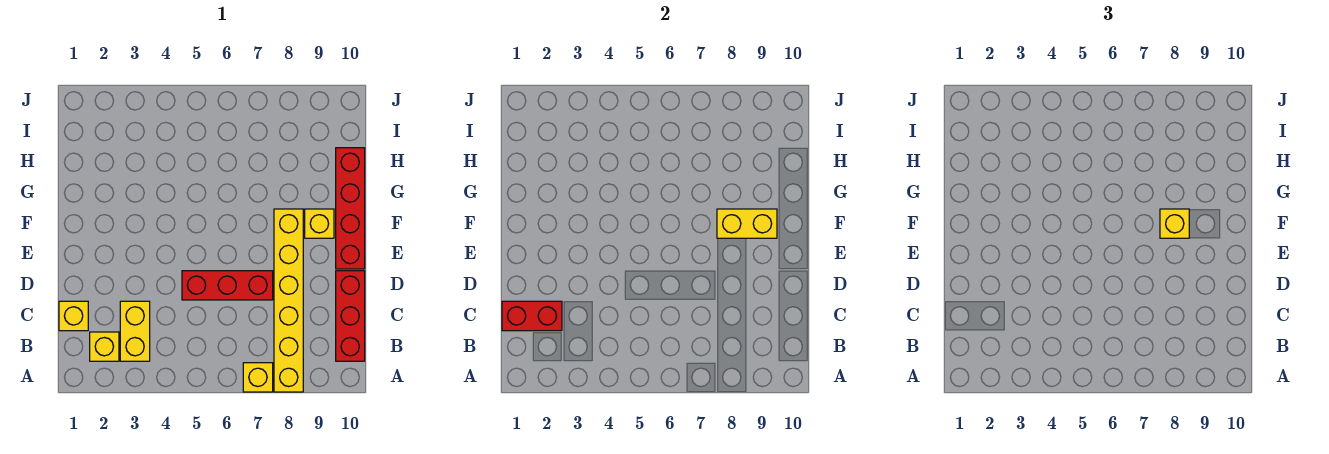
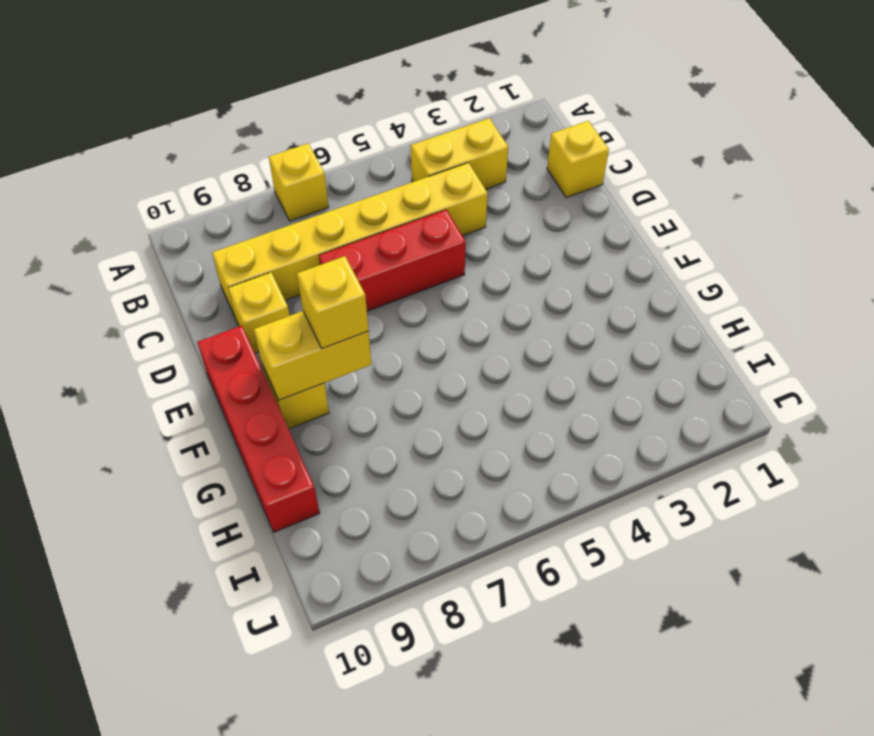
yellow 1x6 brick [274,209,303,392] -> yellow 1x6 brick turned to [212,163,488,316]
yellow 1x1 brick [90,332,119,361] -> yellow 1x1 brick moved to [228,273,290,353]
yellow 1x2 brick [120,301,150,361] -> yellow 1x2 brick turned to [411,118,508,189]
red 1x3 brick [336,271,365,361] -> none
red 1x2 brick [502,301,562,331] -> none

